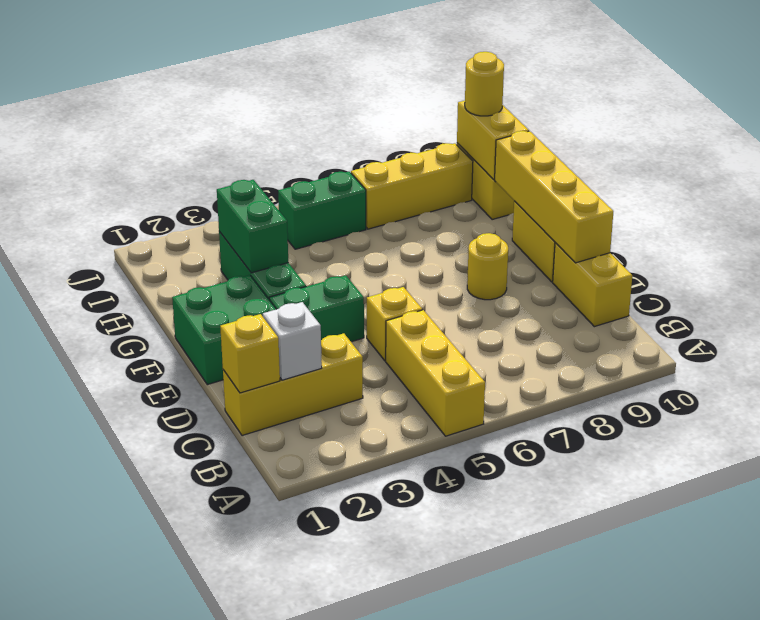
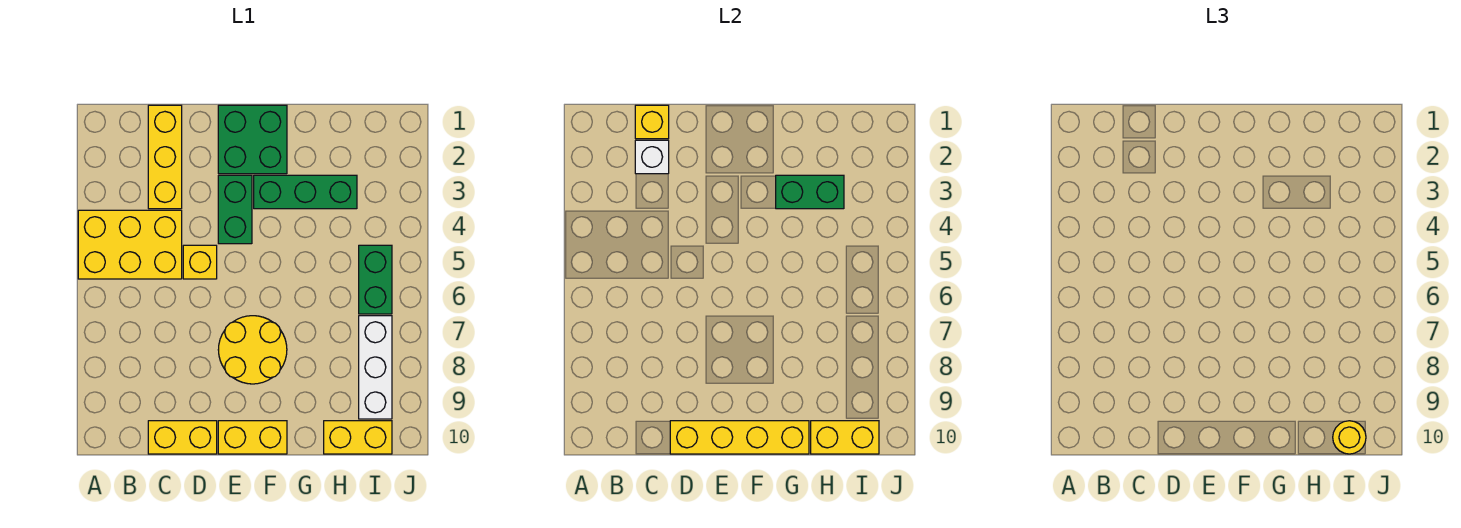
yellow 1x3 brick [386,310,485,436] -> yellow 2x3 brick [78,210,182,279]
yellow 1x1 round brick [467,233,508,300] -> yellow 2x2 round brick [218,316,287,384]
yellow 1x3 brick [351,143,473,229] -> white 1x3 brick [359,316,392,419]

